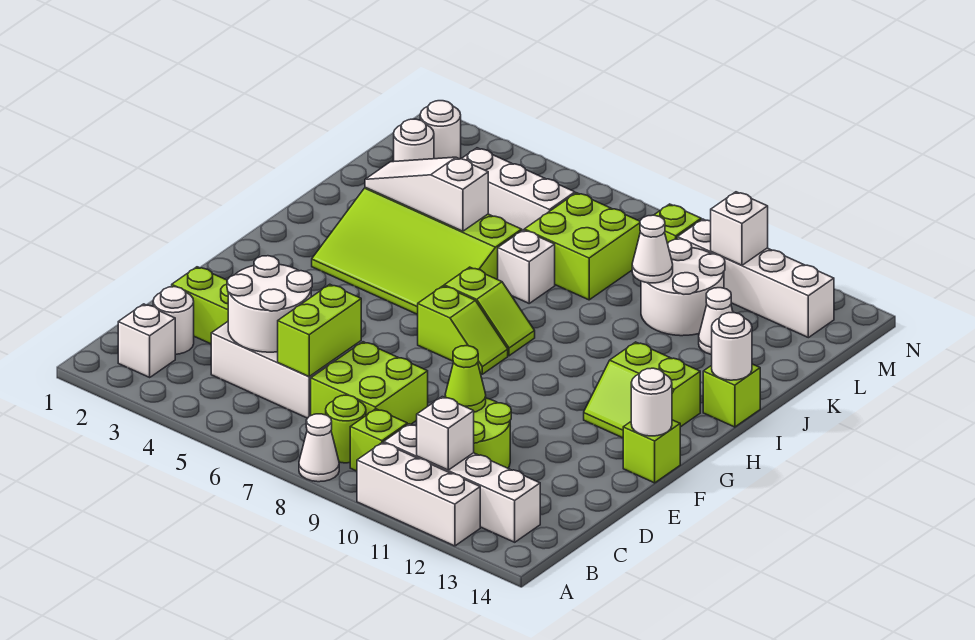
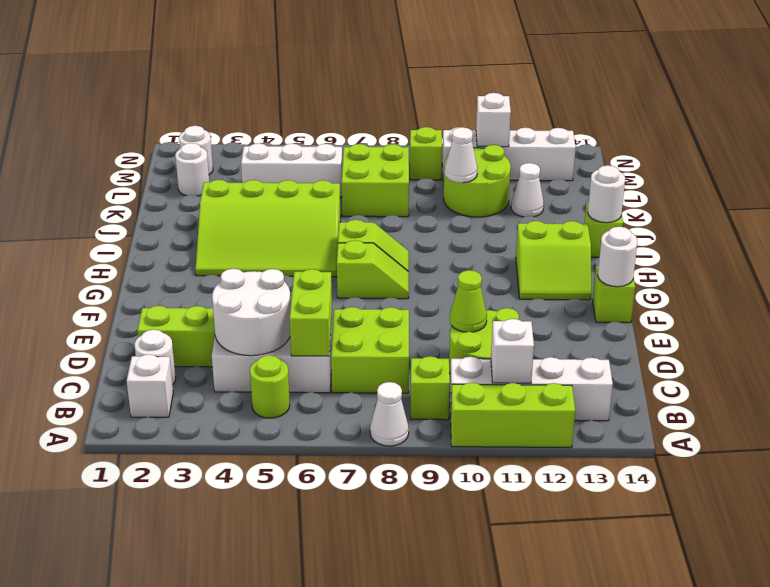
white 1x3 brick [357,442,480,546] -> lime 1x3 brick [451,383,575,448]
lime 1x1 round brick [326,395,366,463] -> lime 1x1 round brick moved to [250,355,290,418]
white 1x3 slope [365,157,488,231] -> none
white 1x1 brick [498,230,555,303] -> none
white 2x2 round brick [641,239,725,336] -> lime 2x2 round brick [444,145,511,217]

